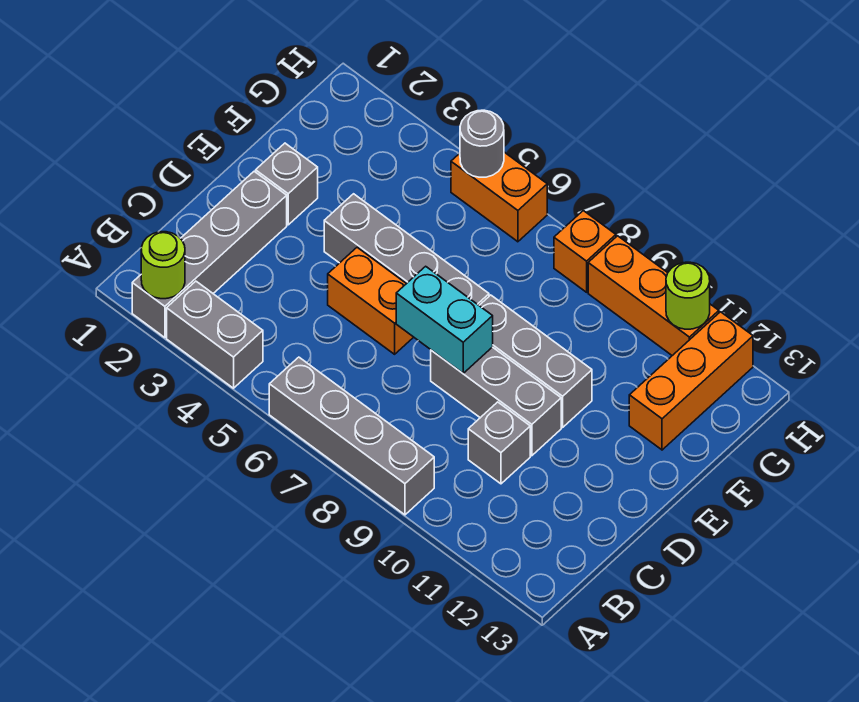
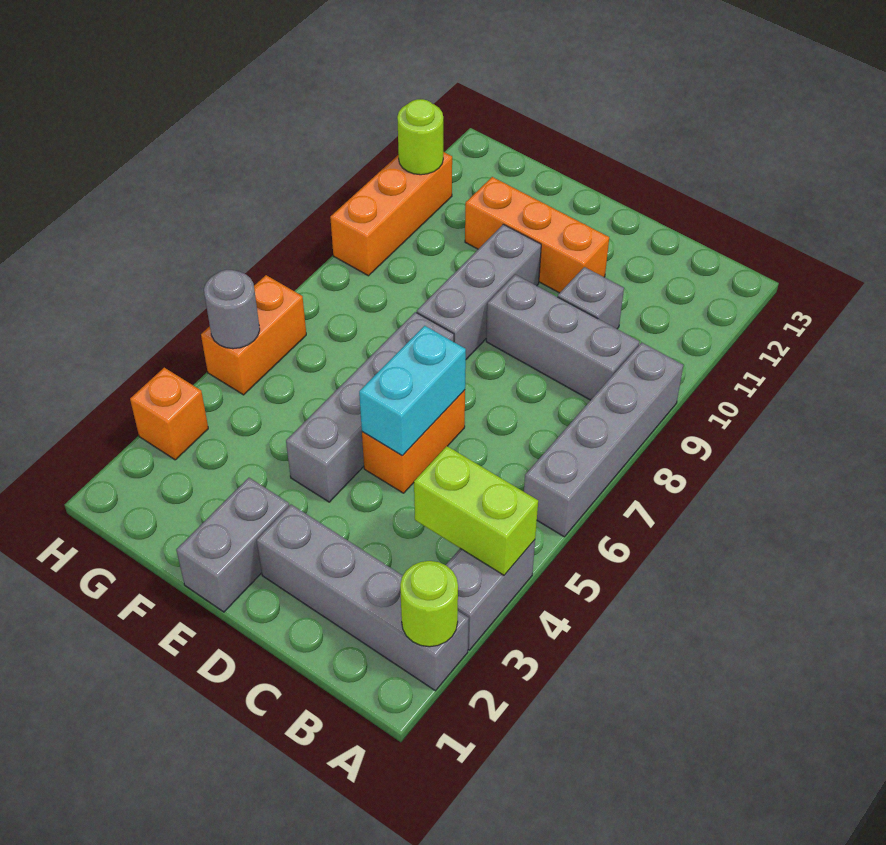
none -> lime 1x2 brick [414,446,538,575]
cyan 1x2 brick [396,266,493,373] -> cyan 1x2 brick moved to [359,326,466,456]
grey 1x3 brick [431,347,561,456] -> grey 1x3 brick turned to [486,275,639,400]
grey 1x1 brick [256,143,318,225] -> grey 1x2 brick [176,478,289,612]
orange 1x3 brick [629,312,753,450] -> orange 1x3 brick moved to [465,177,609,293]
orange 1x1 brick [554,211,616,292] -> orange 1x1 brick moved to [130,368,208,460]

